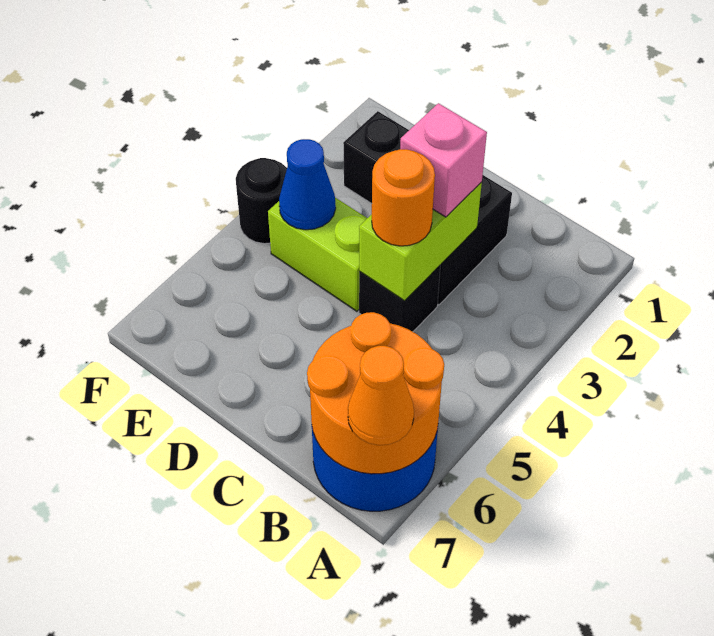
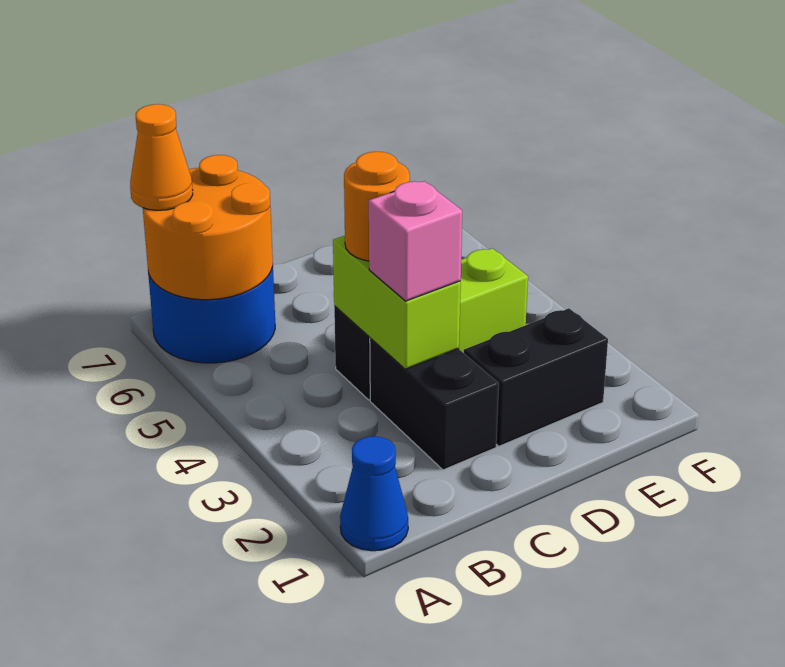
blue 1x1 cone [279,139,336,230] -> blue 1x1 cone moved to [340,436,408,551]
black 1x1 round brick [236,158,287,244] -> none

